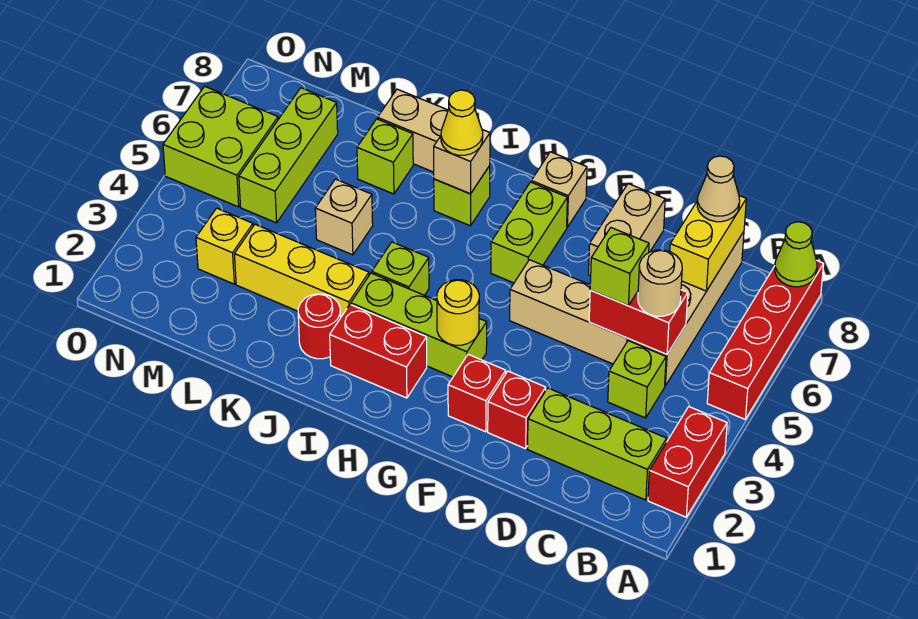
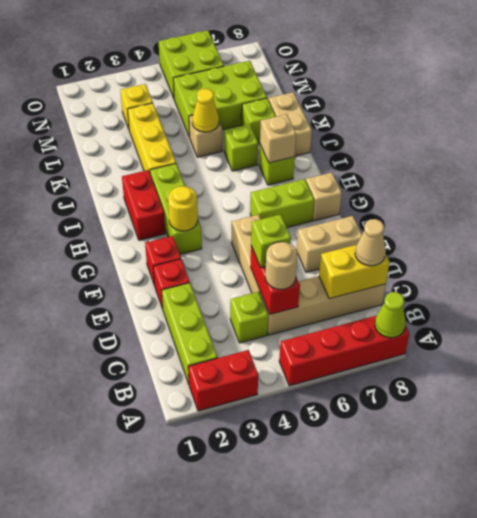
lime 1x1 brick [372,242,429,295] -> lime 1x1 brick moved to [224,124,258,171]
yellow 1x1 cone [441,90,483,155] -> yellow 1x1 cone moved to [192,89,219,132]
red 1x1 round brick [298,294,341,359] -> none
lime 1x3 brick [239,88,338,223] -> lime 2x3 brick [173,61,267,137]

